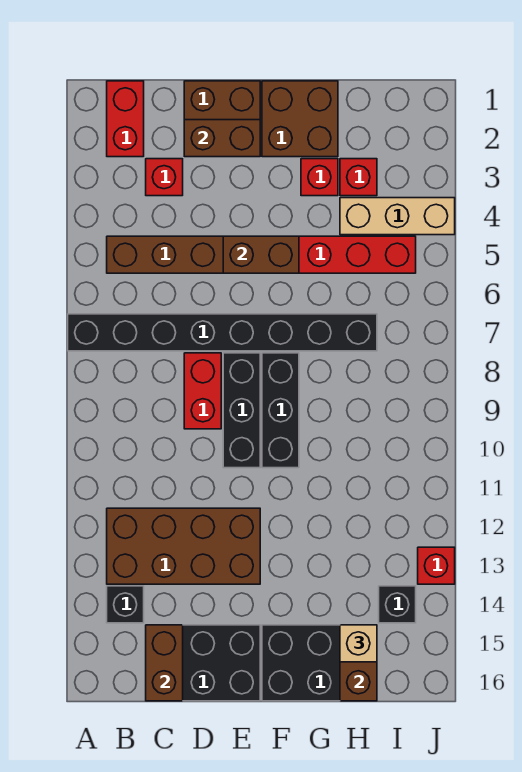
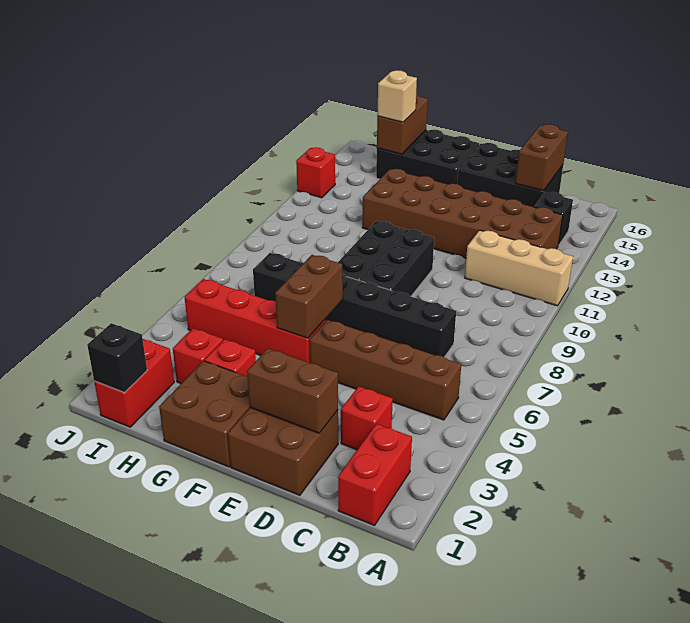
black 1x8 brick [68,314,377,351] -> black 1x6 brick [253,253,456,357]
brown 2x4 brick [107,508,260,584] -> brown 2x6 brick [362,169,563,258]
red 1x2 brick [184,353,221,429] -> red 1x2 brick moved to [94,339,174,427]
brown 1x2 brick [223,236,299,273] -> brown 1x2 brick turned to [275,255,343,338]
tan 1x3 brick [340,198,455,235] -> tan 1x3 brick moved to [465,230,573,306]
black 1x1 brick [379,586,416,623] -> black 1x1 brick moved to [87,323,147,392]

